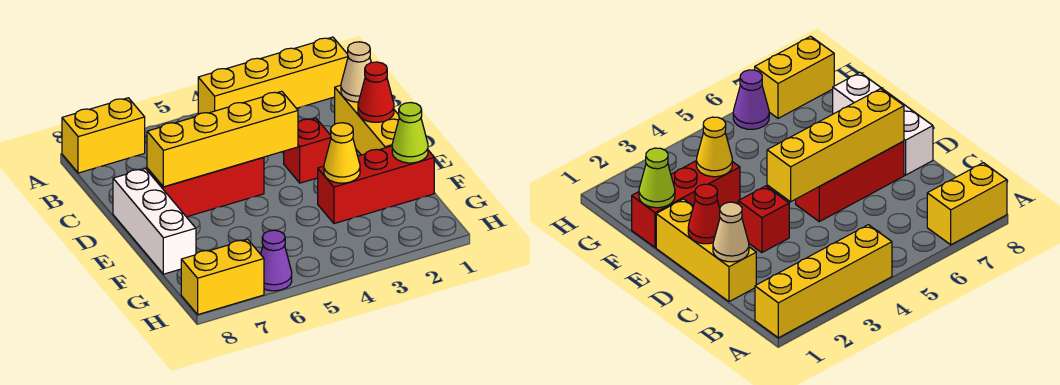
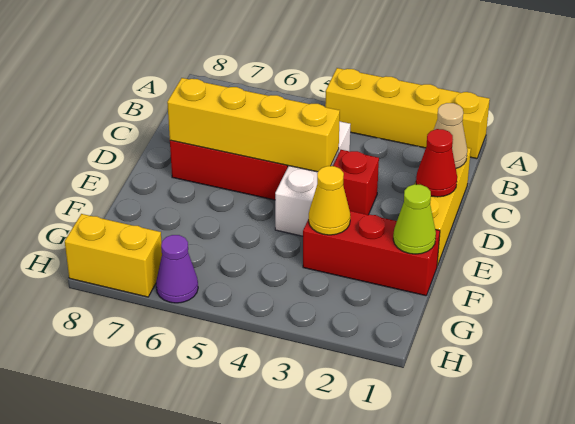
yellow 1x2 brick [62,98,145,173] -> none
white 1x3 brick [113,169,196,274] -> white 1x3 brick moved to [275,121,351,236]

